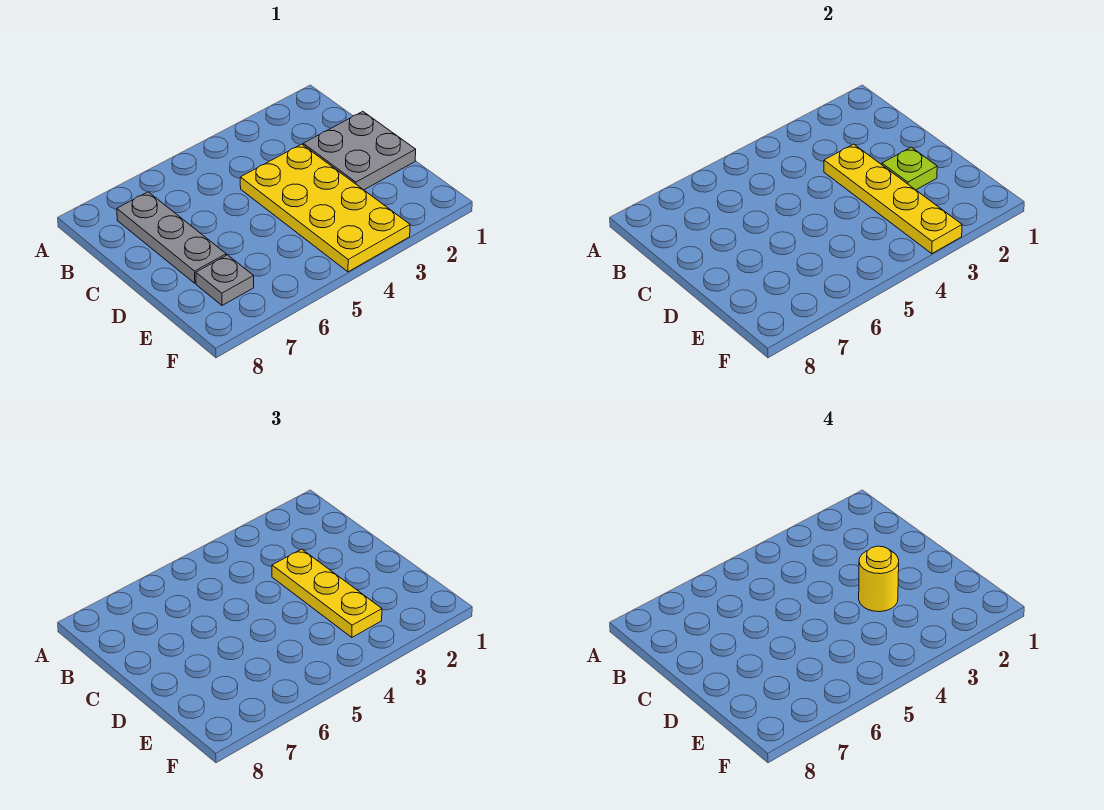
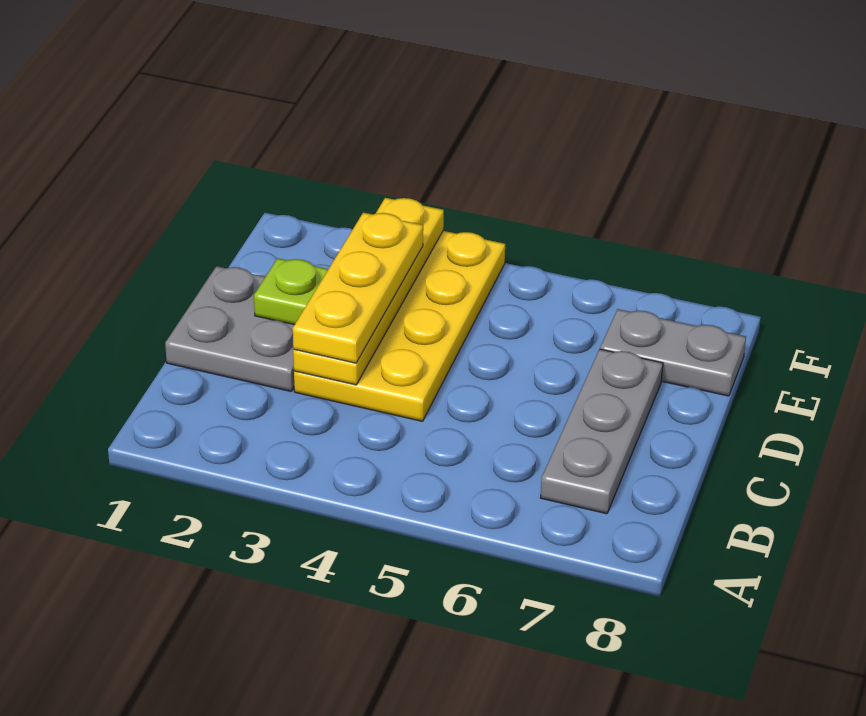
yellow 1x1 round brick [859,546,899,612] -> none
grey 1x1 plate [196,255,254,305] -> grey 1x2 plate [600,309,746,396]

